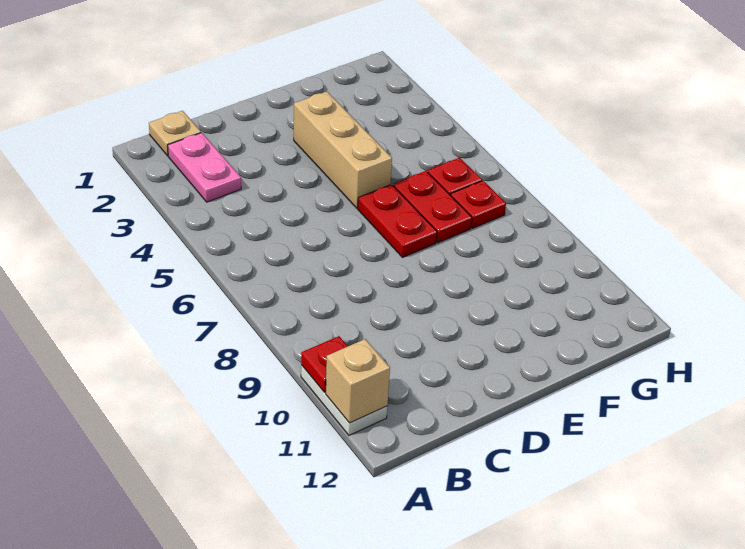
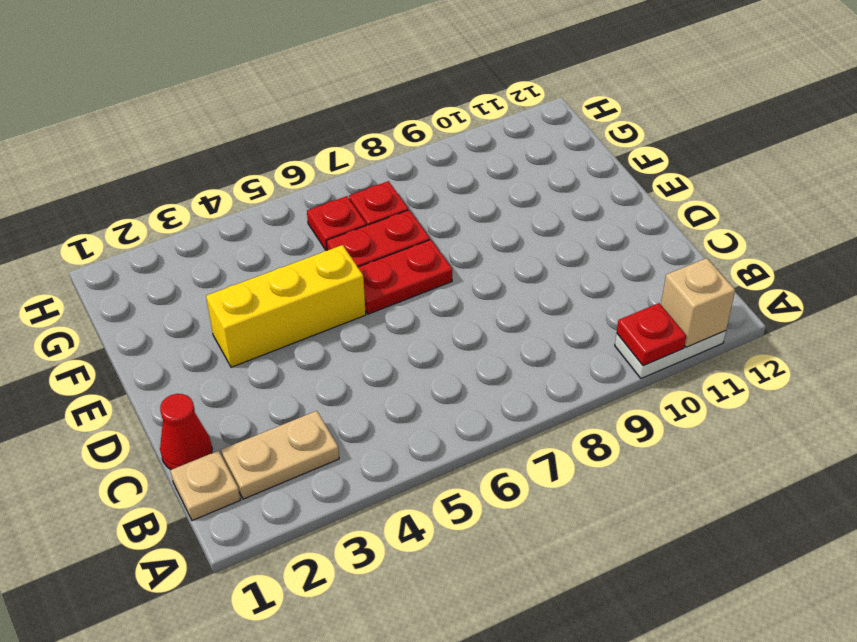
pink 1x2 plate [168,133,241,202] -> tan 1x2 plate [221,411,339,499]
none -> red 1x1 cone [160,394,212,470]
tan 1x3 brick [294,91,392,208] -> yellow 1x3 brick [206,245,366,367]

